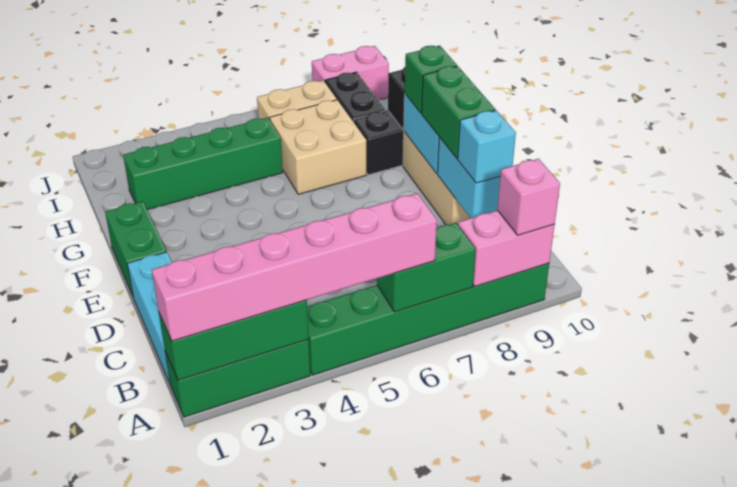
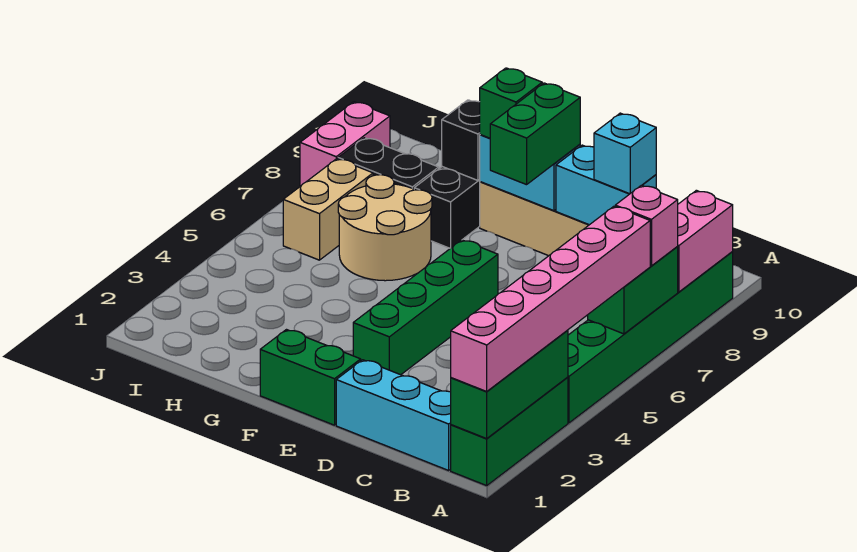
pink 1x1 brick [497,159,560,235] -> pink 1x1 brick moved to [615,185,678,266]
green 1x2 brick [422,66,495,159] -> green 1x2 brick turned to [490,83,580,185]
tan 2x2 brick [270,100,366,194] -> tan 2x2 round brick [338,175,432,281]
green 1x4 brick [123,118,283,210] -> green 1x4 brick moved to [353,240,498,375]

